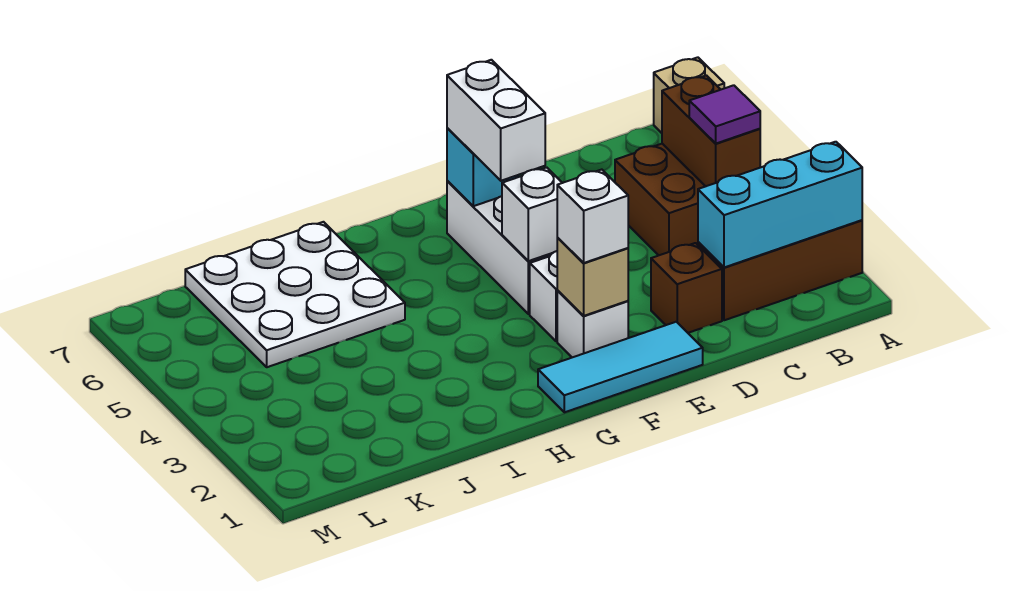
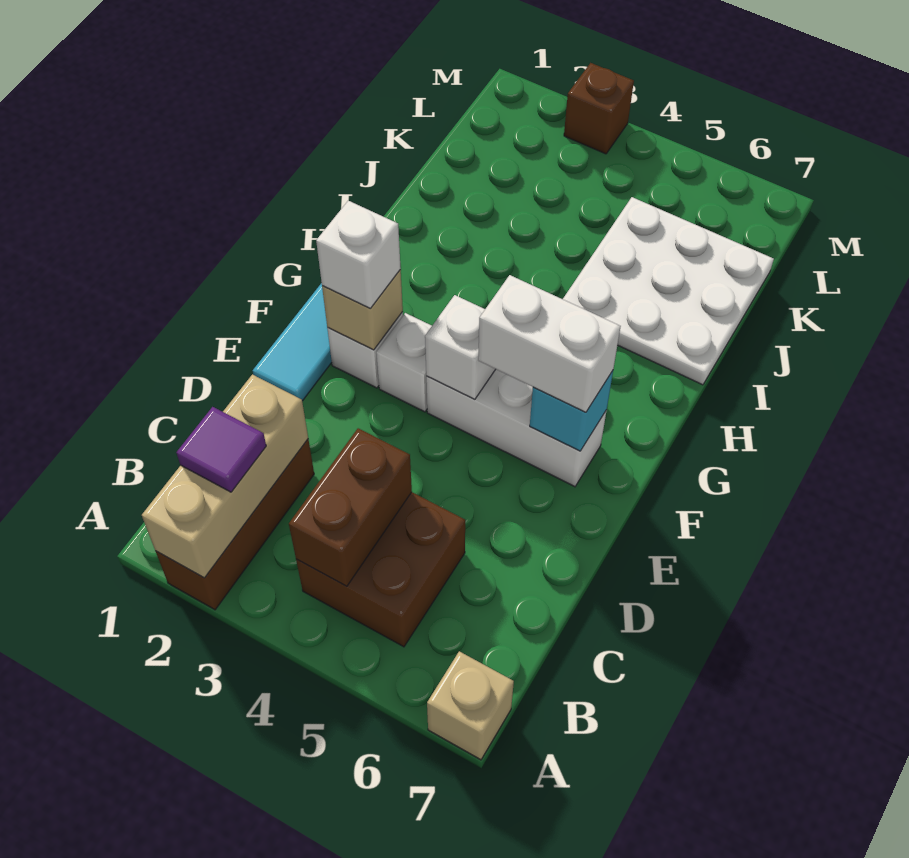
cyan 1x3 brick [698,142,862,267] -> tan 1x3 brick [142,374,308,578]
brown 1x2 brick [662,75,760,186] -> brown 1x2 brick turned to [289,428,412,586]
purple 1x1 tile [689,85,760,143] -> purple 1x1 tile moved to [176,407,266,492]
brown 1x1 brick [651,243,722,333] -> brown 1x1 brick moved to [564,63,634,154]

